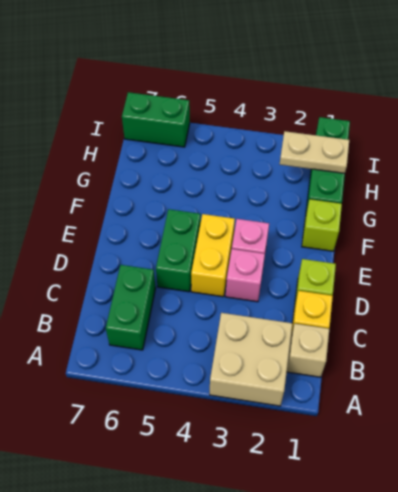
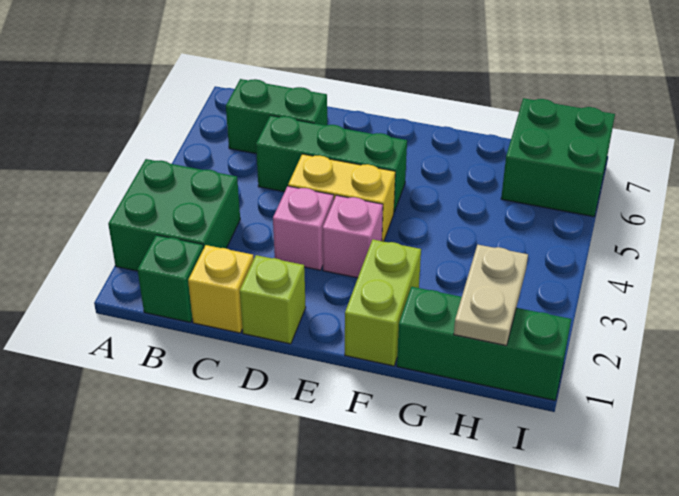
tan 2x2 brick [210,313,292,406] -> green 2x2 brick [108,159,240,271]
tan 1x1 brick [287,324,329,377] -> green 1x1 brick [138,235,204,322]
green 1x2 brick [156,209,201,292] -> green 1x3 brick [256,115,407,212]
lime 1x1 brick [302,199,342,251] -> lime 1x2 brick [345,240,421,366]
green 1x2 brick [122,92,190,147] -> green 2x2 brick [501,98,615,217]

